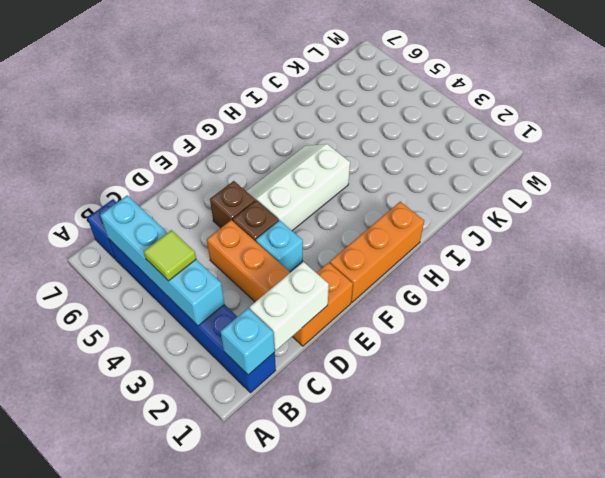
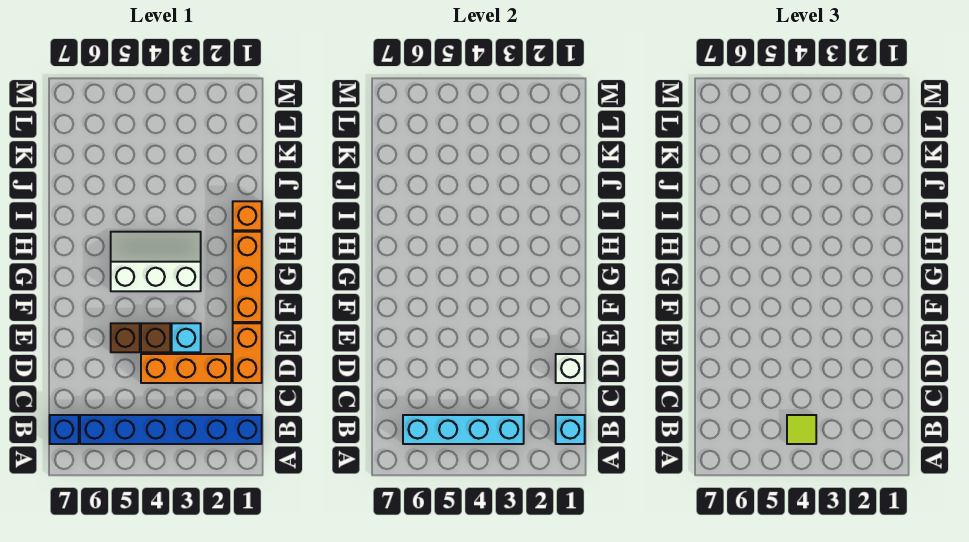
white 1x2 brick [250,262,329,350] -> white 1x1 brick [556,354,585,383]
white 2x3 slope [246,144,350,231] -> white 2x3 slope turned to [111,232,201,291]
none -> orange 1x1 brick [233,201,262,230]

